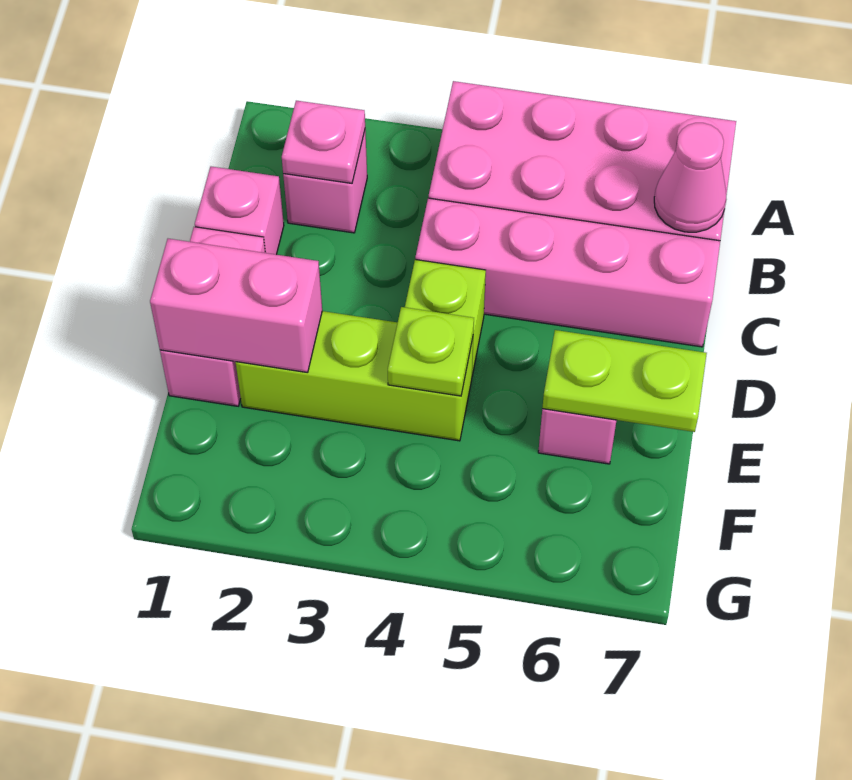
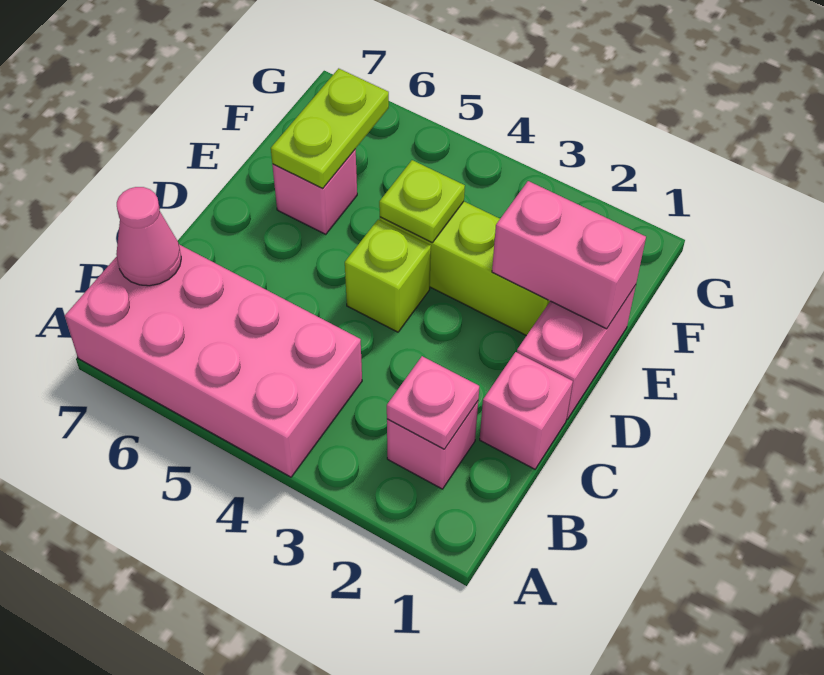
pink 1x4 brick [415,198,720,347] -> none
lime 1x2 plate [542,330,707,432] -> lime 1x2 plate turned to [271,68,389,188]

